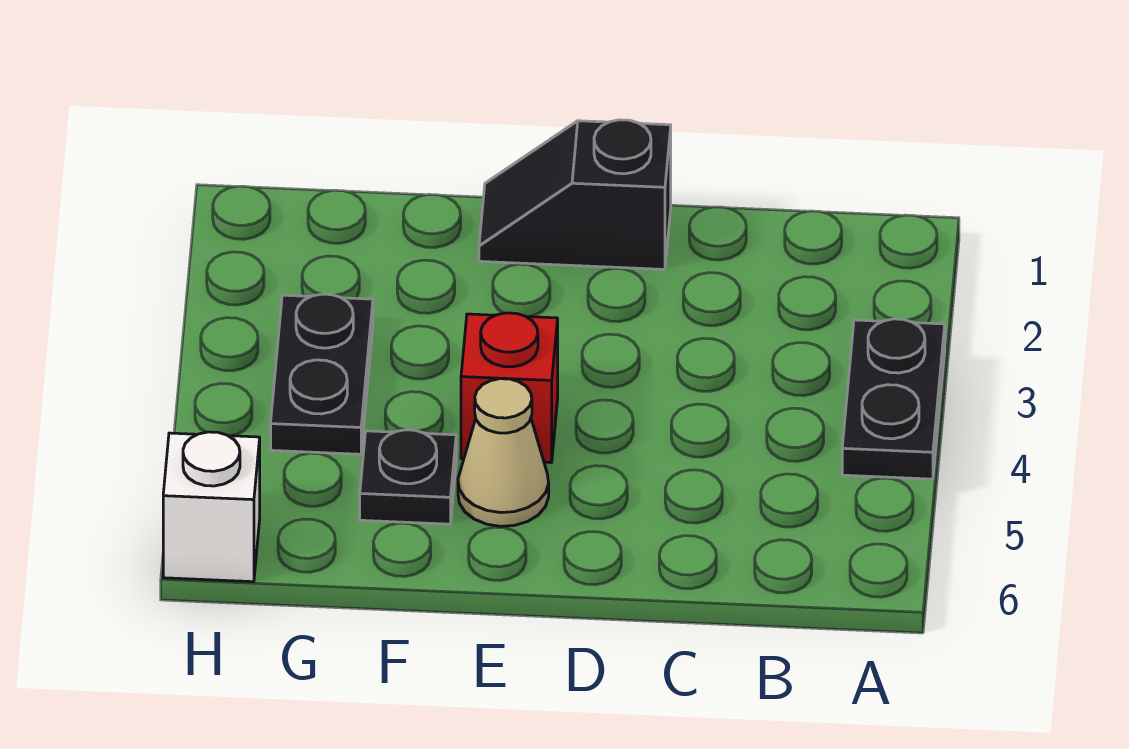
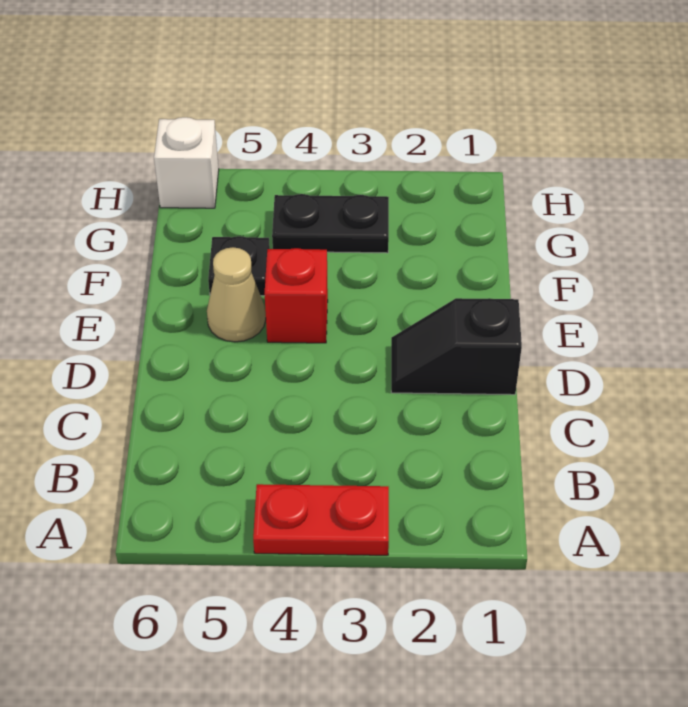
black 1x2 plate [842,319,945,479] -> red 1x2 plate [253,484,389,555]
black 1x2 slope [479,120,671,269] -> black 1x2 slope turned to [391,298,522,395]

